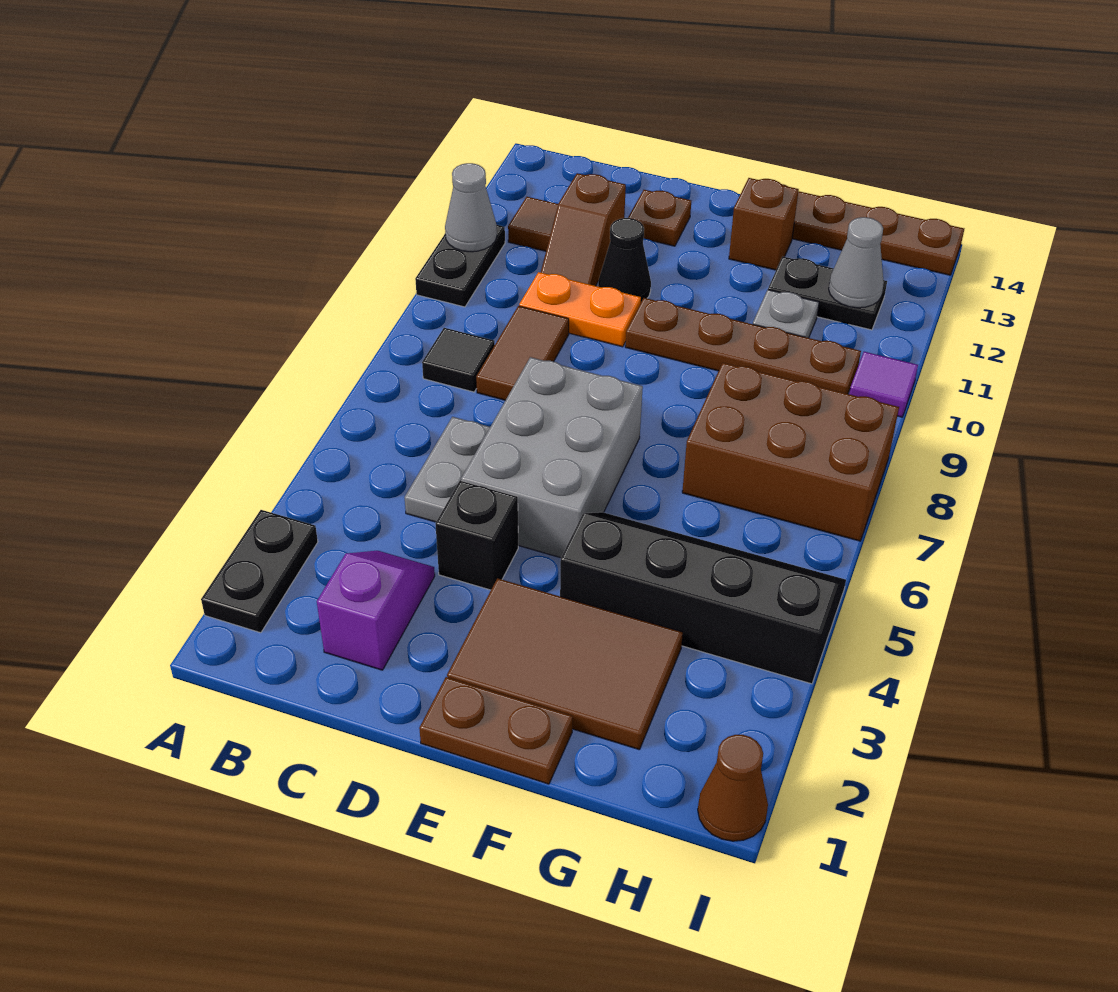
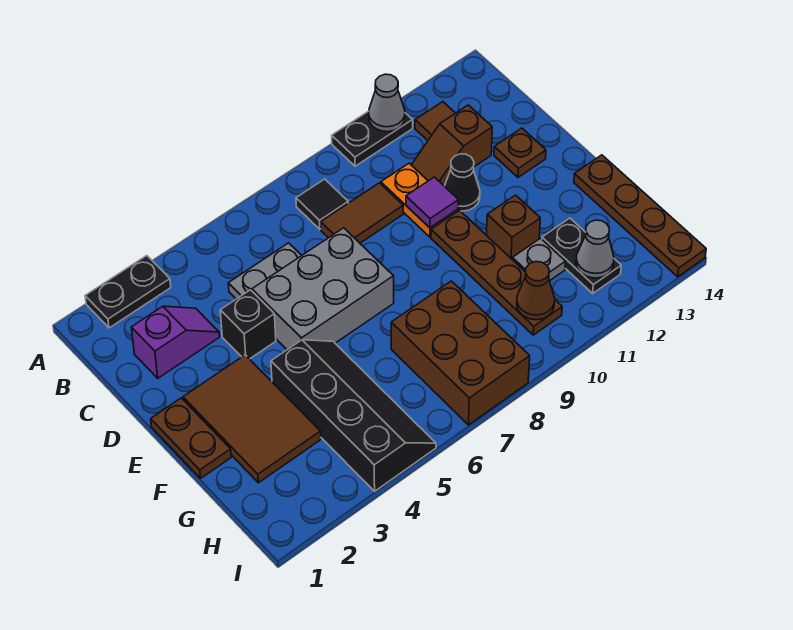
brown 1x1 brick [729,178,799,270] -> brown 1x1 brick moved to [486,195,540,259]
brown 1x1 cone [698,735,768,841] -> brown 1x1 cone moved to [517,262,555,320]
purple 1x1 tile [849,352,918,417] -> purple 1x1 tile moved to [406,177,459,228]

